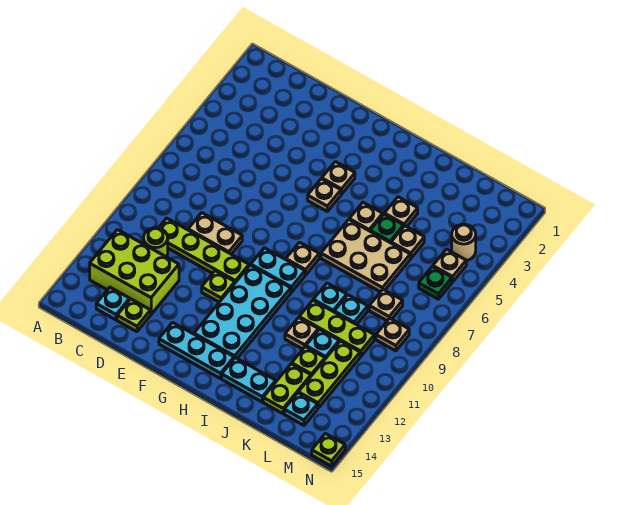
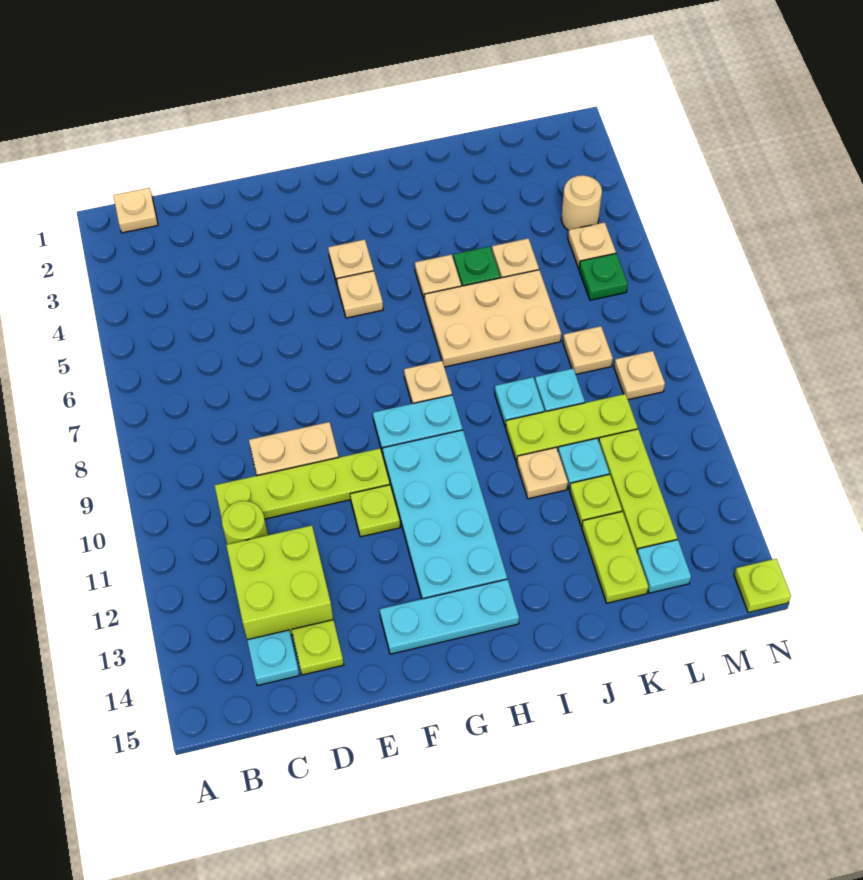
lime 2x3 brick [90,230,179,314] -> lime 2x2 brick [226,525,333,640]
cyan 1x2 plate [222,358,276,402] -> none
tan 1x1 plate [384,197,418,227] -> tan 1x1 plate moved to [113,188,158,233]

